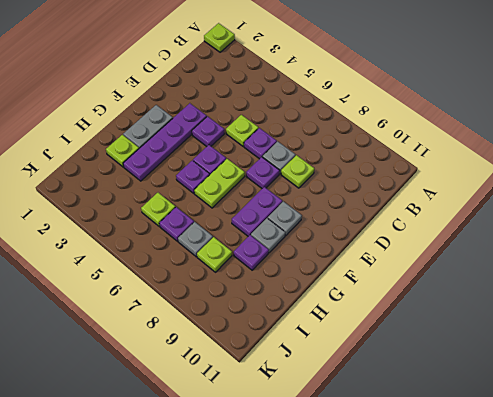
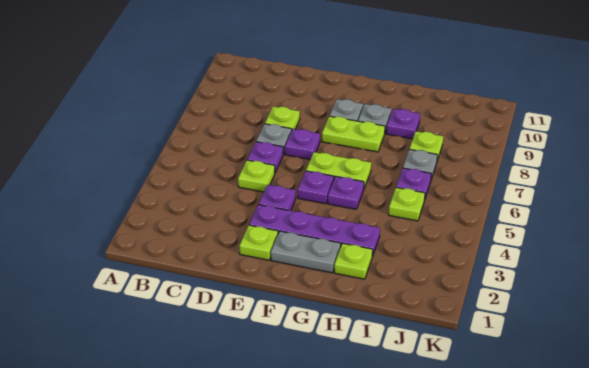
lime 1x1 plate [204,23,235,52] -> lime 1x1 plate moved to [239,225,278,260]
purple 1x2 plate [232,187,282,236] -> lime 1x2 plate [322,116,385,152]

